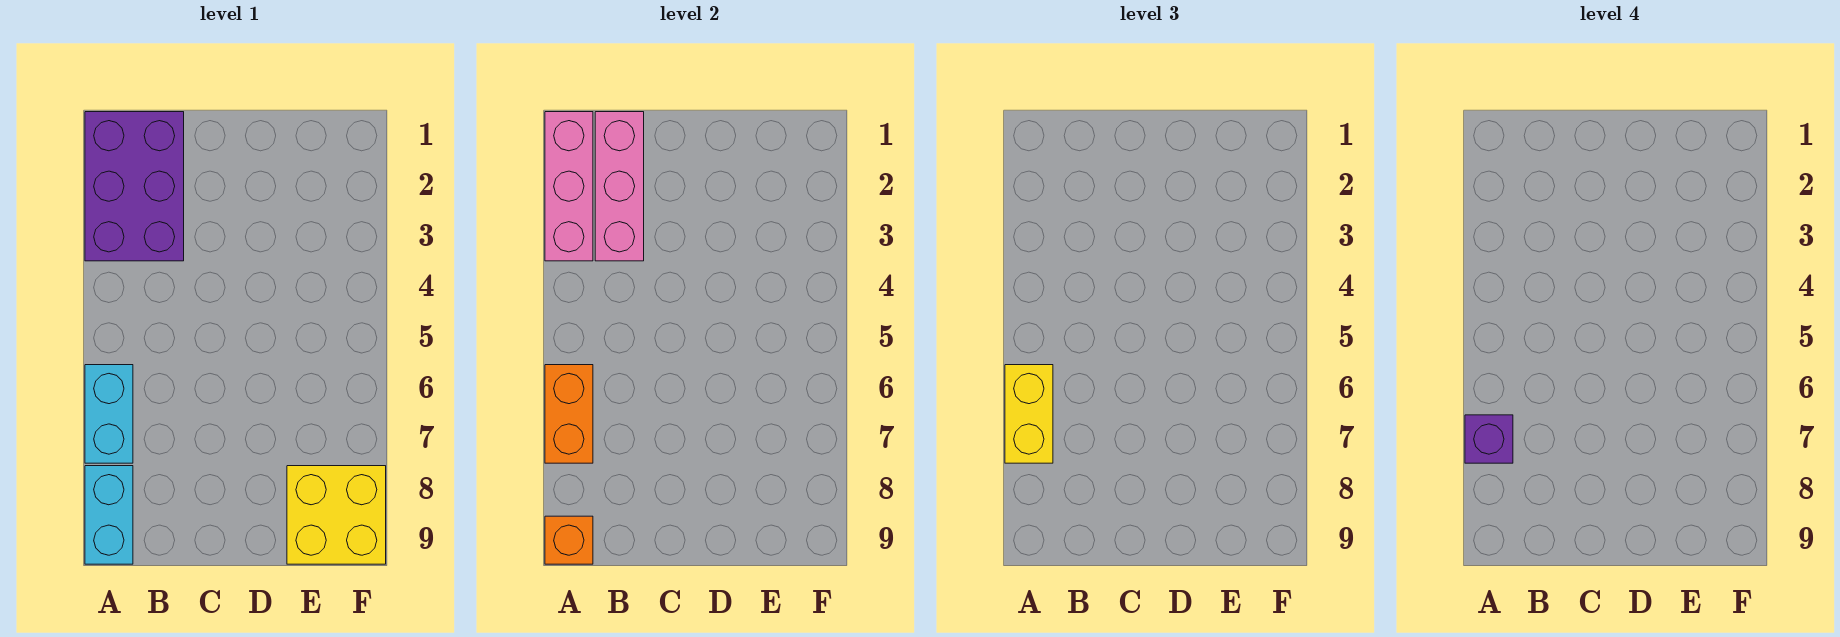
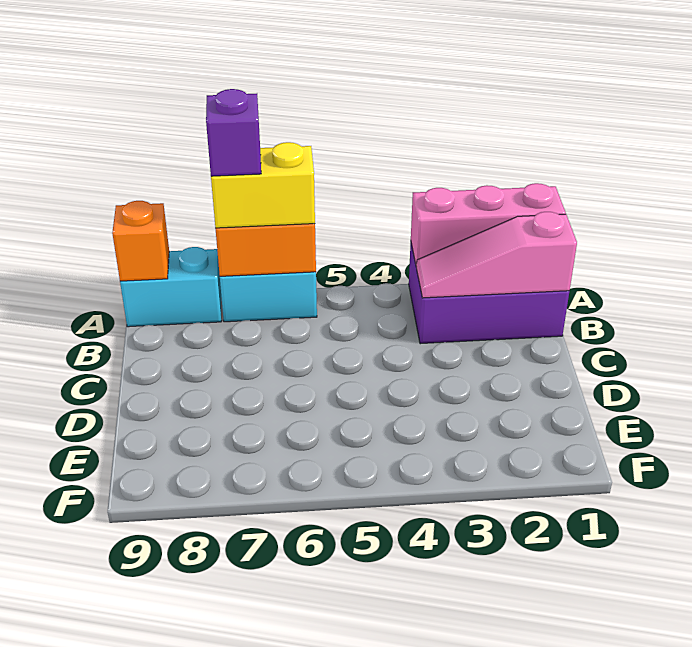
pink 1x3 brick [595,112,644,261] -> pink 1x3 slope [417,212,577,298]
yellow 2x2 brick [287,466,386,564] -> none

